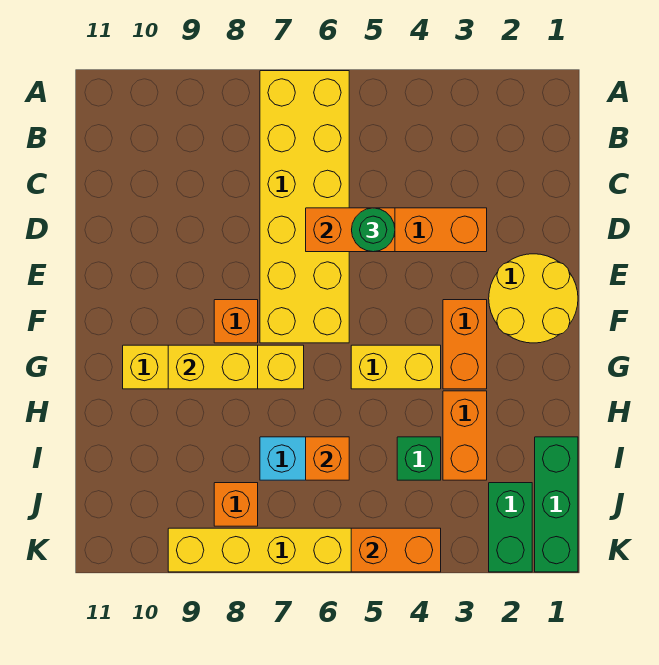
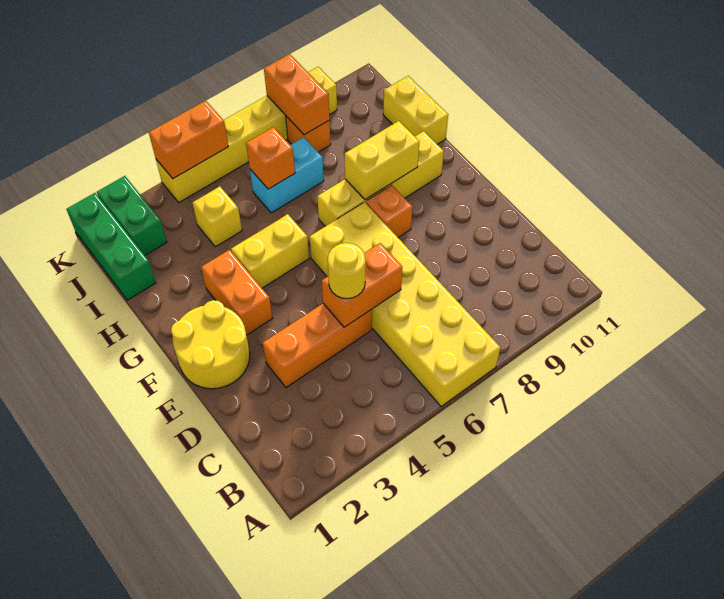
green 1x1 round brick [352,208,395,252] -> yellow 1x1 round brick [328,243,365,299]
orange 1x2 brick [443,391,487,480] -> orange 1x2 brick moved to [264,54,330,135]
none -> yellow 1x2 brick [383,76,448,144]
green 1x1 brick [397,437,441,480] -> yellow 1x1 brick [192,186,242,247]

